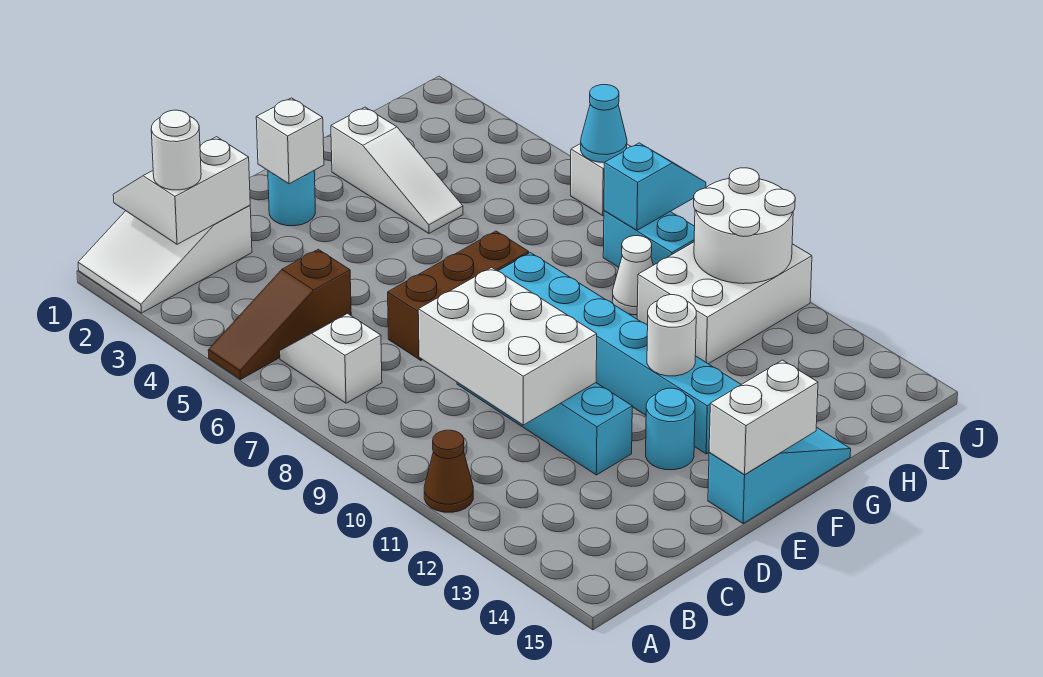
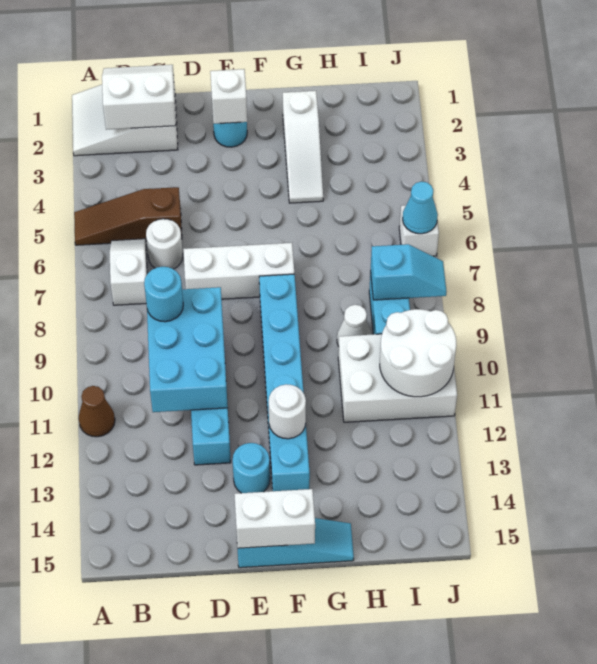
white 1x1 round brick [151,110,201,190] -> white 1x1 round brick moved to [146,219,183,269]
white 2x3 brick [418,267,597,425] -> cyan 2x3 brick [147,287,228,412]
none -> cyan 1x1 round brick [144,267,183,322]
brown 1x3 brick [388,231,529,360] -> white 1x3 brick [183,243,294,299]

